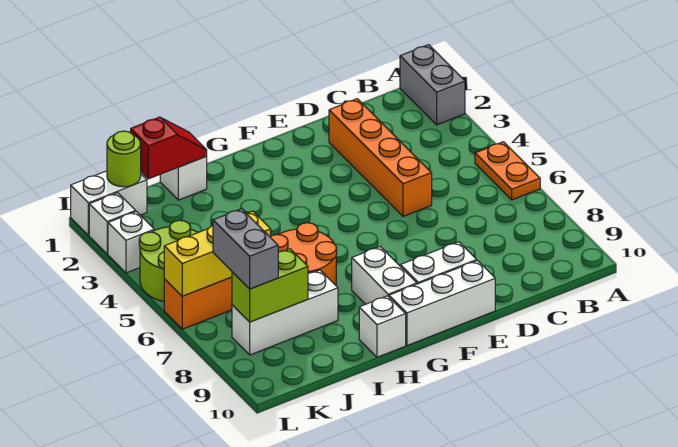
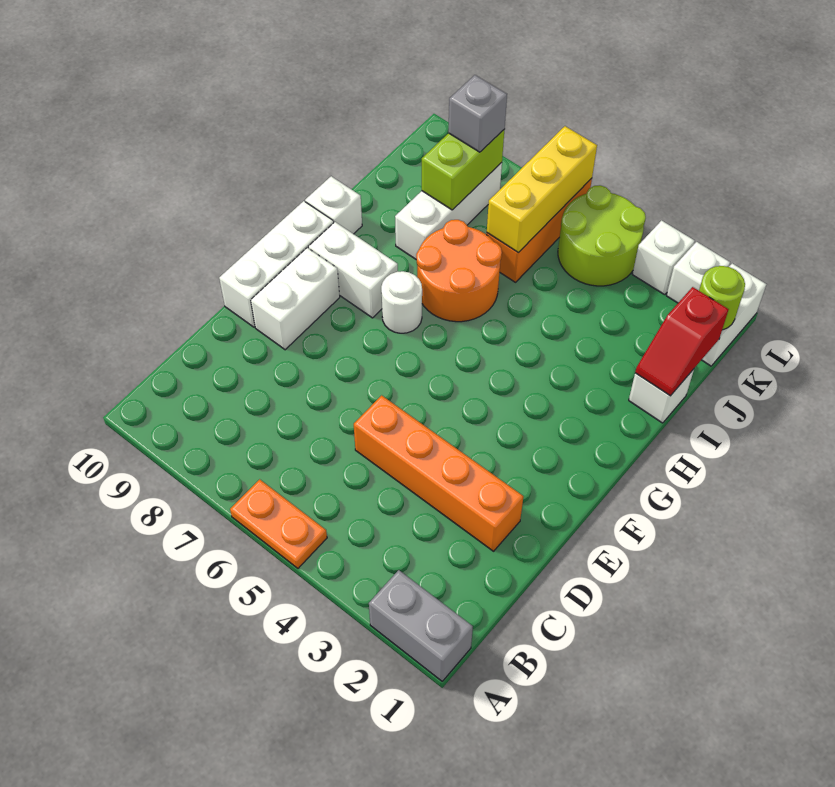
none -> white 1x1 round brick [381,271,422,333]
grey 1x2 brick [213,209,278,289] -> grey 1x1 brick [448,75,507,152]

